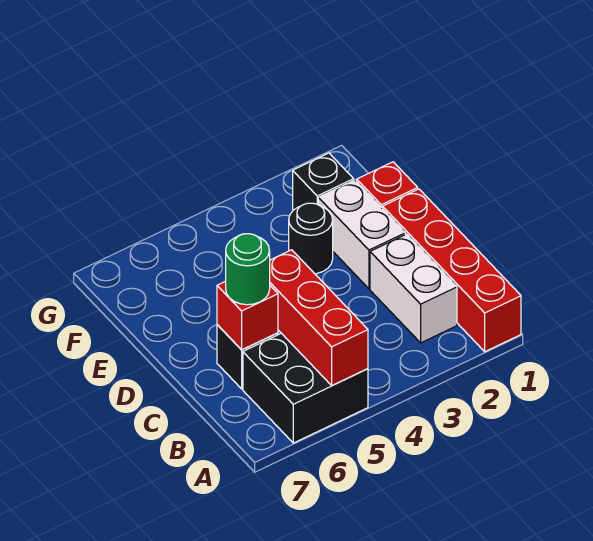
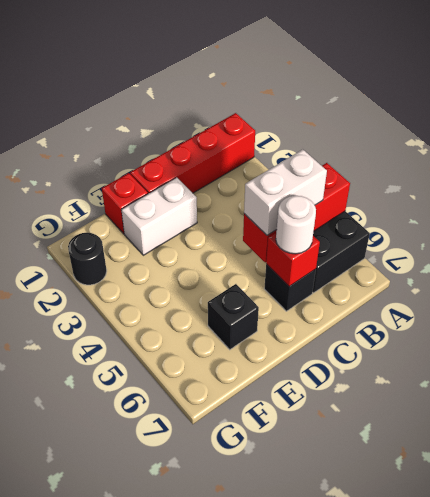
white 1x2 brick [370,234,457,343] -> white 1x2 brick moved to [244,149,327,235]
green 1x1 round brick [226,234,270,305] -> white 1x1 round brick [276,196,316,254]
black 1x1 round brick [289,203,333,274] -> black 1x1 round brick moved to [68,233,107,285]
black 1x1 brick [293,153,354,210] -> black 1x1 brick moved to [208,284,259,350]

